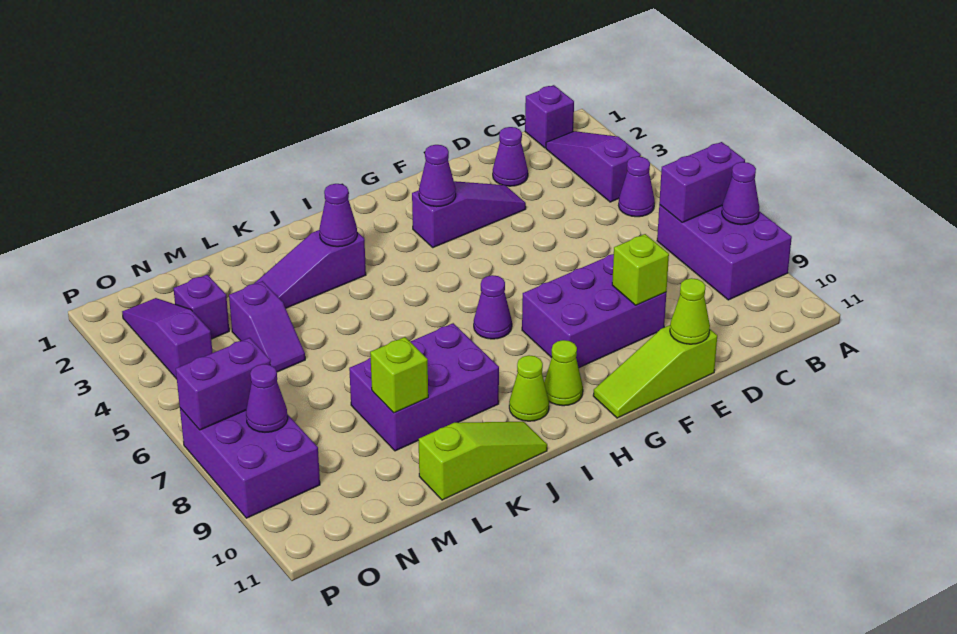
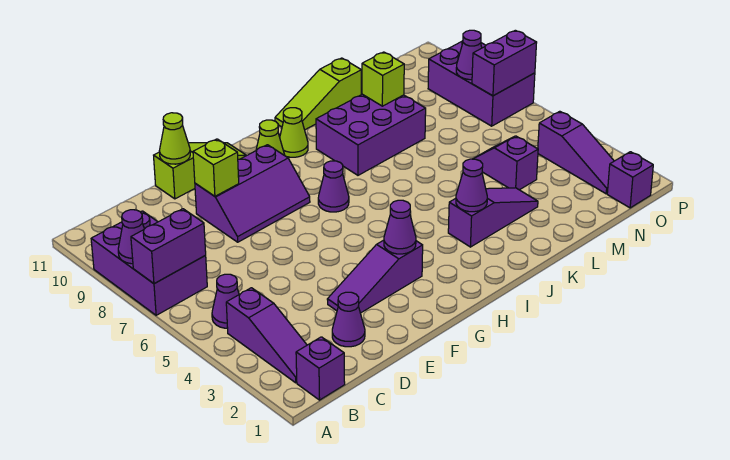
purple 2x3 brick [522,254,666,368] -> purple 2x3 slope [195,145,310,242]
purple 1x1 brick [173,275,229,339] -> purple 1x1 brick moved to [607,152,653,208]

